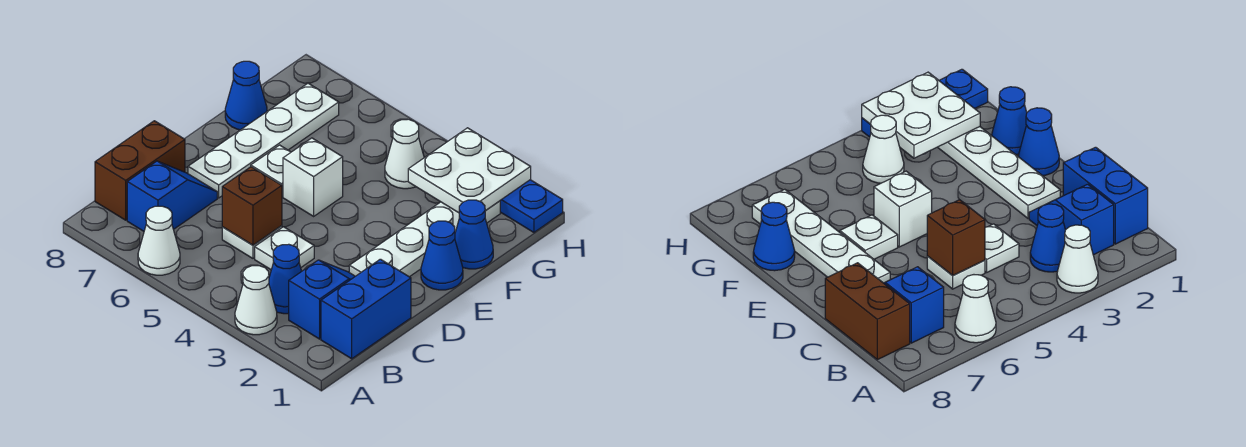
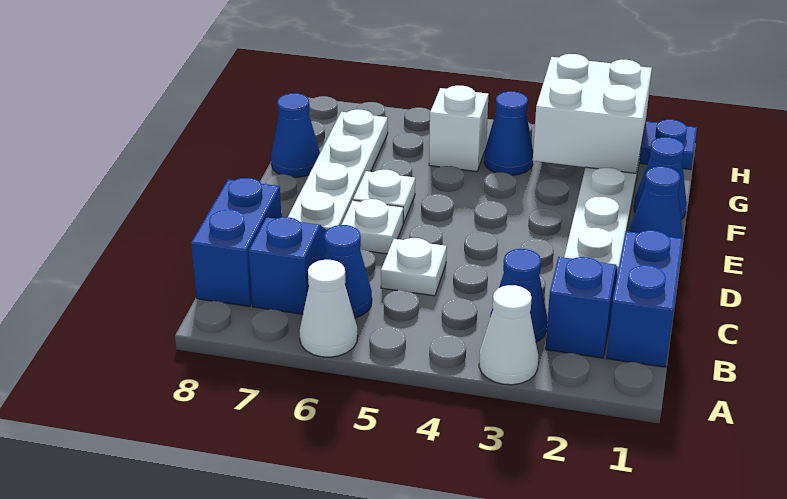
none -> blue 1x1 cone [323,225,372,318]
brown 1x2 brick [95,121,185,220] -> blue 1x2 brick [191,178,281,306]
white 1x1 plate [255,227,314,270] -> white 1x1 plate moved to [342,199,403,254]
brown 1x1 brick [222,167,282,245] -> none
white 1x1 brick [283,138,343,216] -> white 1x1 brick moved to [429,85,488,171]
white 2x2 plate [408,128,531,213] -> white 2x2 brick [533,54,652,173]
white 1x1 cone [385,119,424,189] -> blue 1x1 cone [484,91,533,175]

